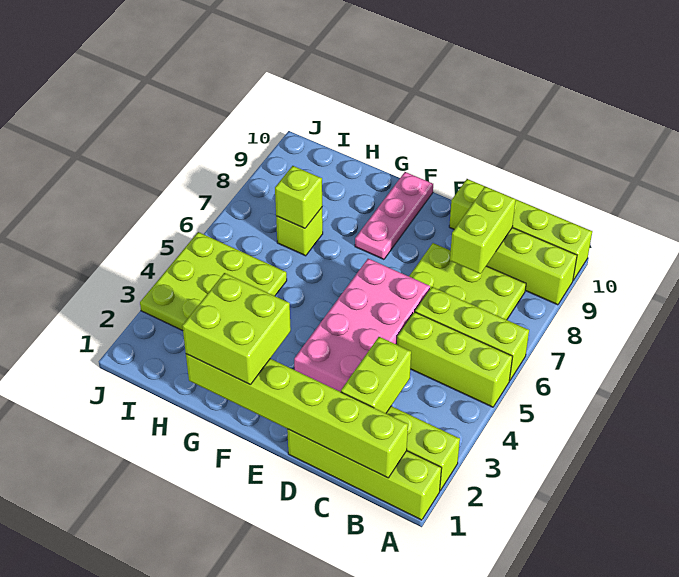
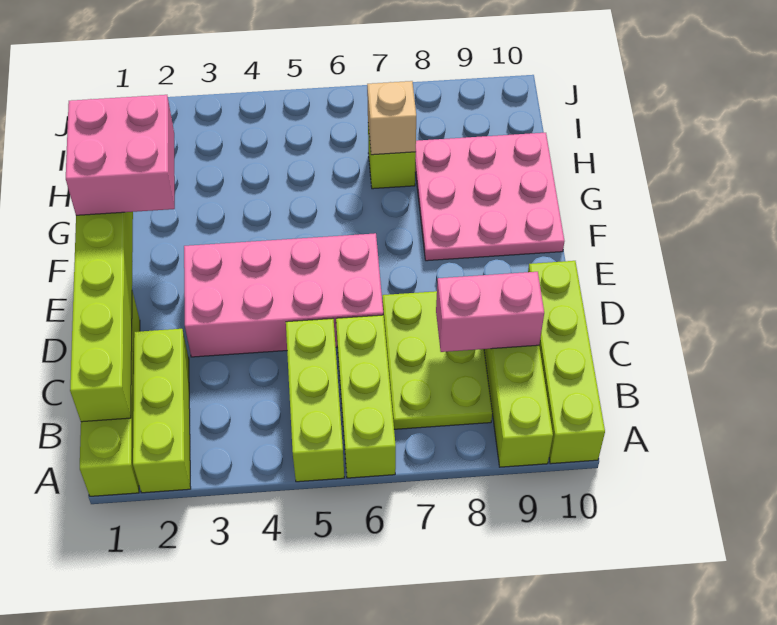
lime 1x2 brick [341,337,411,413] -> none
lime 1x2 brick [450,186,516,274] -> pink 1x2 brick [436,272,544,352]
lime 2x2 brick [182,273,291,385] -> pink 2x2 brick [66,95,175,215]
pink 1x3 plate [355,172,433,259] -> pink 3x3 plate [415,133,564,261]
lime 3x3 plate [140,232,287,331] -> none
lime 1x1 brick [275,166,322,228] -> tan 1x1 brick [367,81,416,155]

